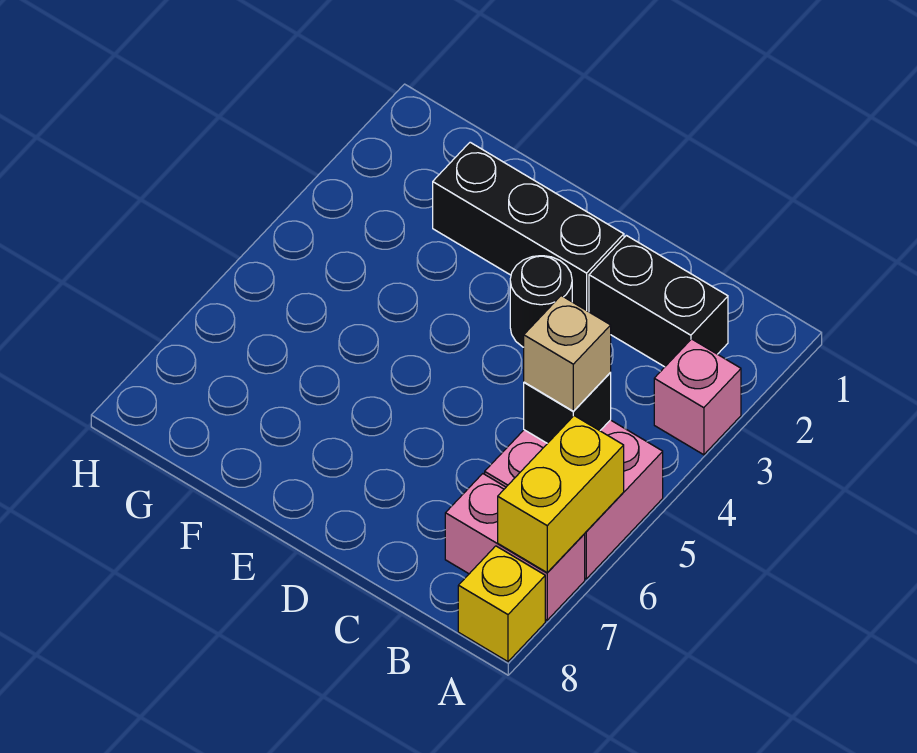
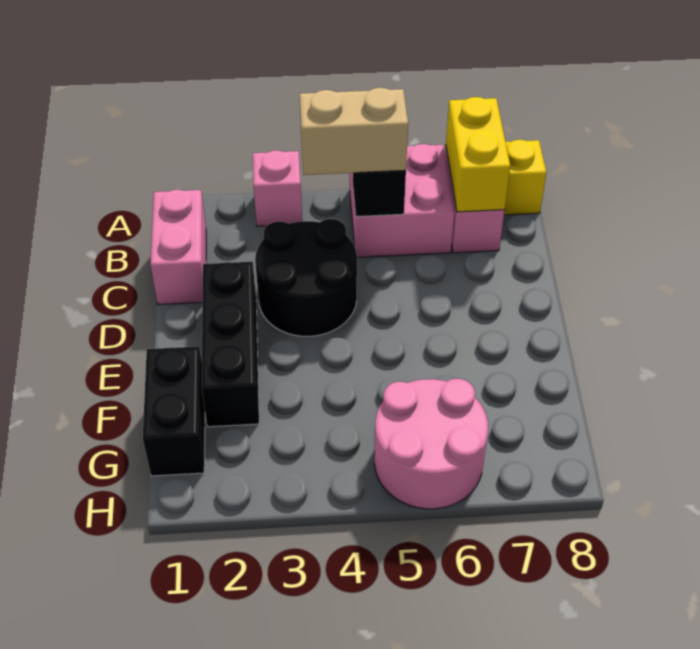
yellow 1x2 brick [498,416,624,573] -> yellow 1x2 brick turned to [446,97,510,212]
none -> pink 1x2 brick [150,190,206,304]
black 1x2 brick [589,235,728,367] -> black 1x2 brick moved to [143,346,205,476]
tan 1x1 brick [524,296,611,411] -> tan 1x2 brick [300,88,408,175]
black 1x1 round brick [510,256,572,347] -> black 2x2 round brick [255,219,357,336]
none -> pink 2x2 round brick [374,379,488,509]

